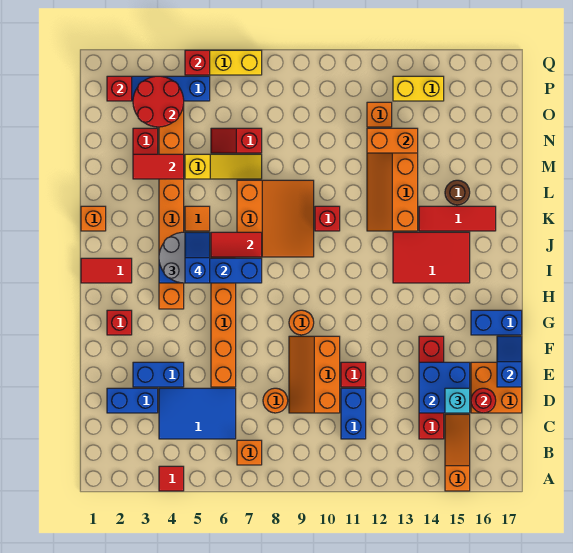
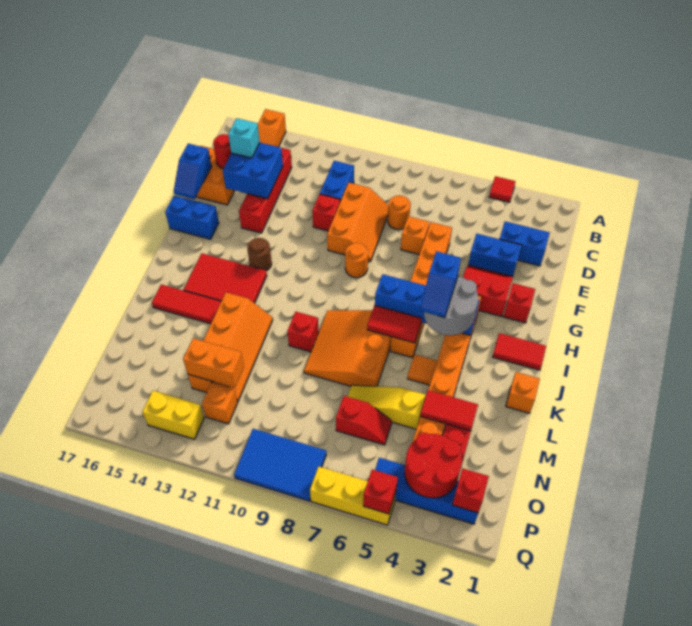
orange 1x1 brick [237,440,262,465] -> orange 1x1 brick moved to [401,216,429,255]
blue 2x3 tile [159,388,236,439] -> blue 2x3 tile moved to [234,429,326,501]
none -> red 2x2 slope [463,265,513,317]
brown 1x1 round brick [445,180,470,205] -> brown 1x1 round brick moved to [247,238,272,271]

